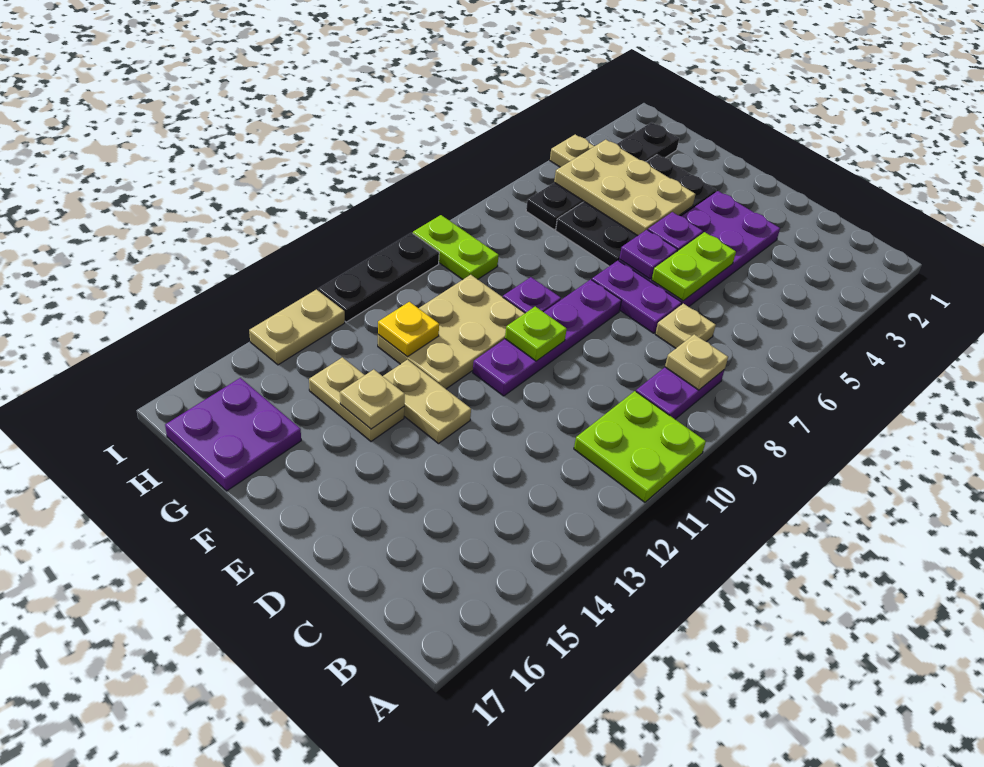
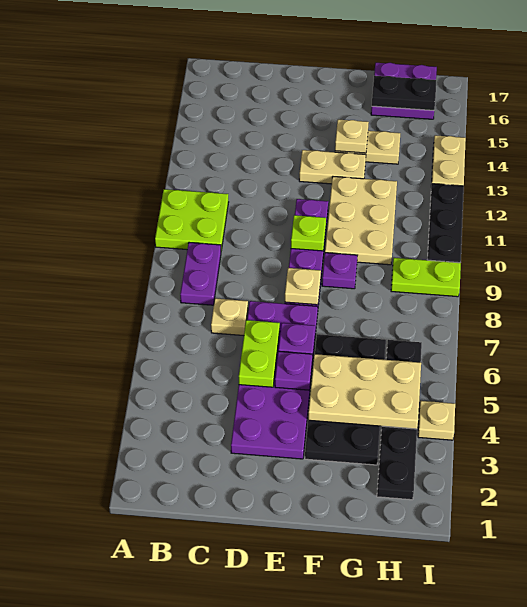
tan 1x1 plate [665,334,728,390] -> tan 1x1 plate moved to [285,268,321,305]
yellow 1x1 plate [378,302,439,357] -> none
none -> black 1x2 plate [372,76,436,110]

